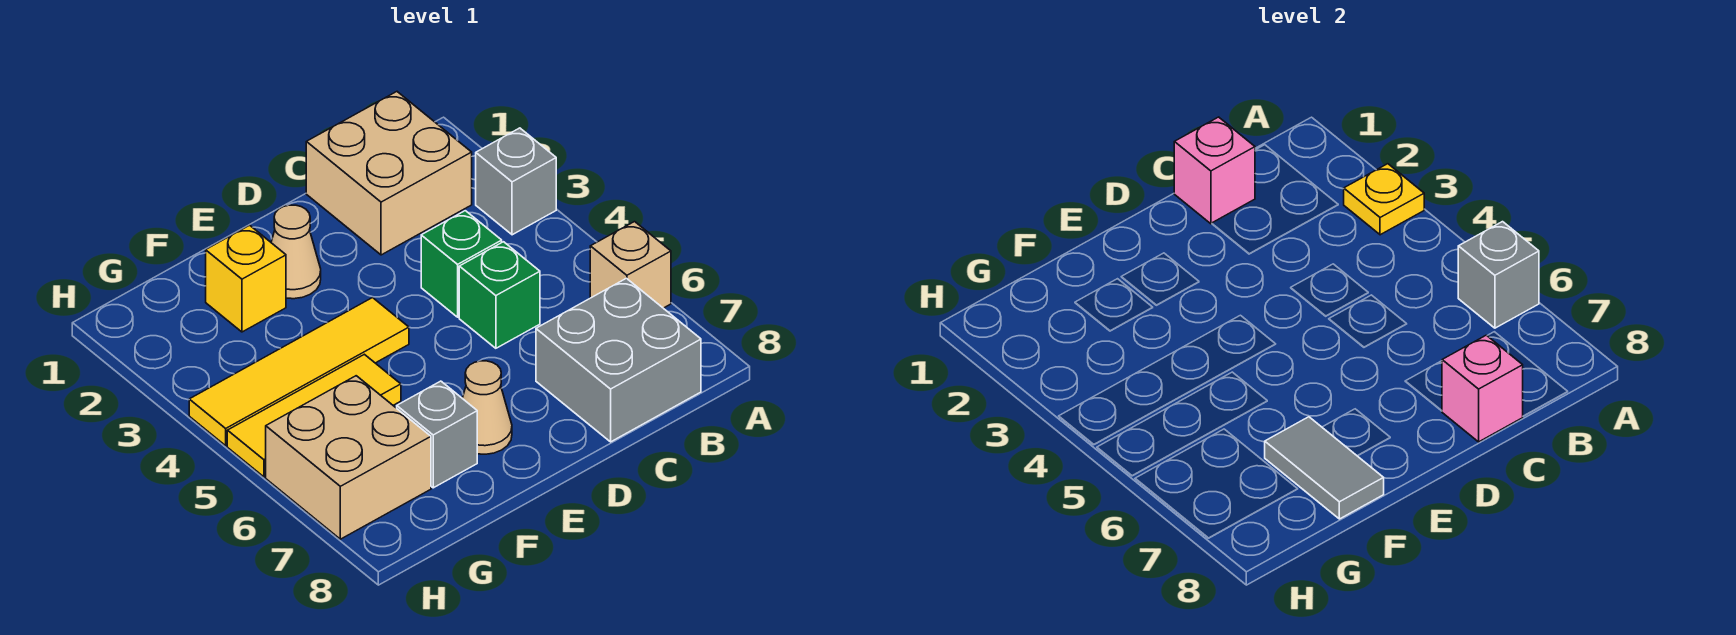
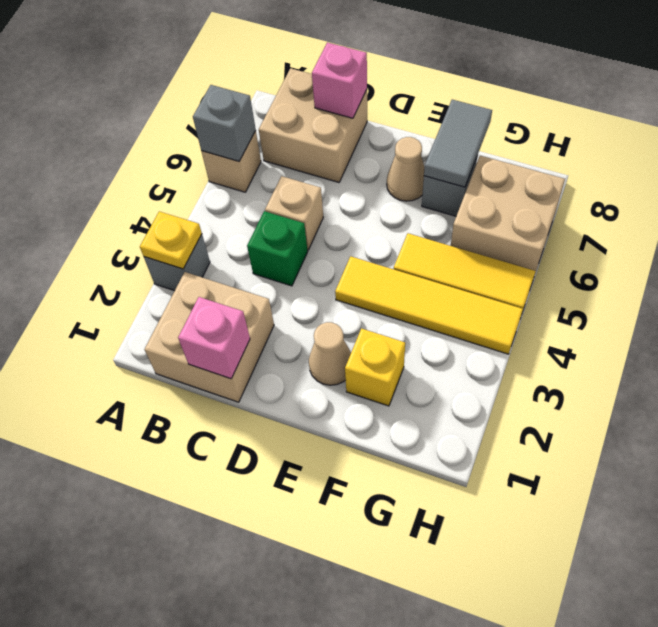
grey 2x2 brick [536,278,701,442] -> tan 2x2 brick [259,68,367,182]
green 1x1 brick [459,242,540,348] -> tan 1x1 brick [265,176,323,250]

